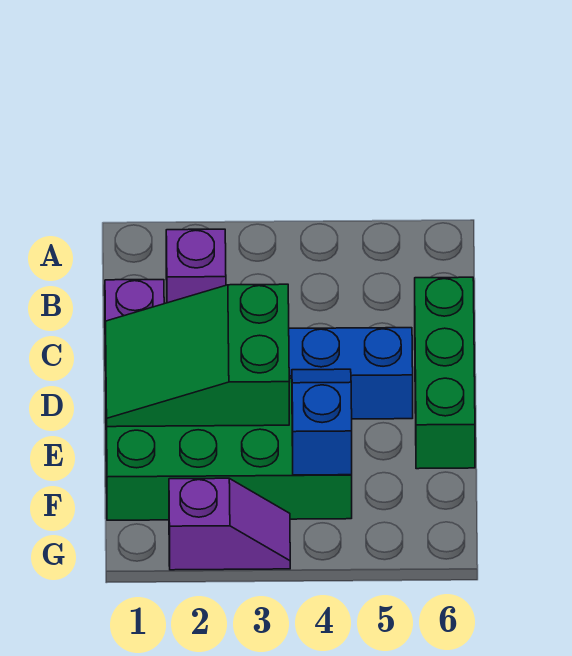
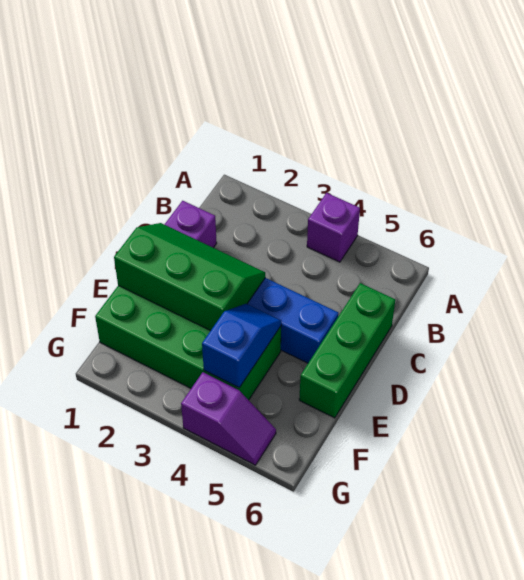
purple 1x1 brick [166,229,226,303] -> purple 1x1 brick moved to [307,193,360,262]
green 2x3 slope [106,284,289,427] -> green 2x3 slope turned to [114,223,265,331]
purple 1x2 slope [169,478,290,570] -> purple 1x2 slope moved to [181,372,276,465]

